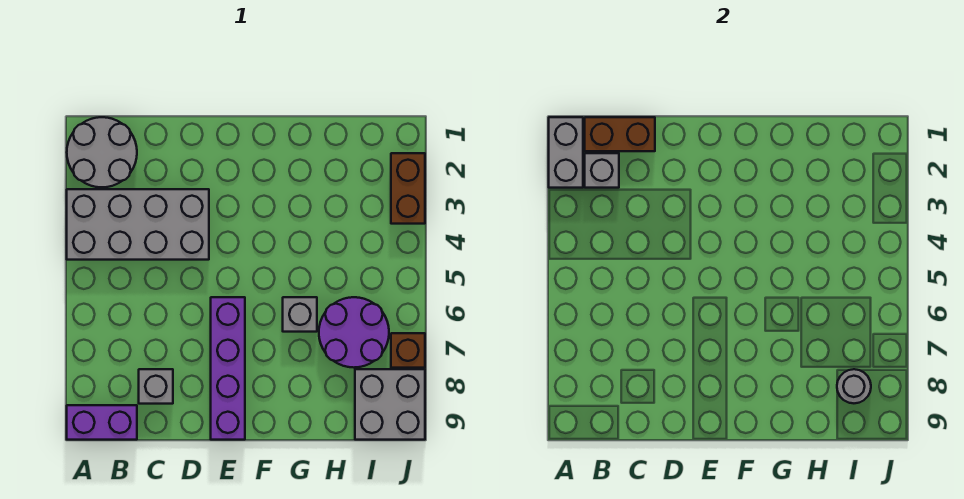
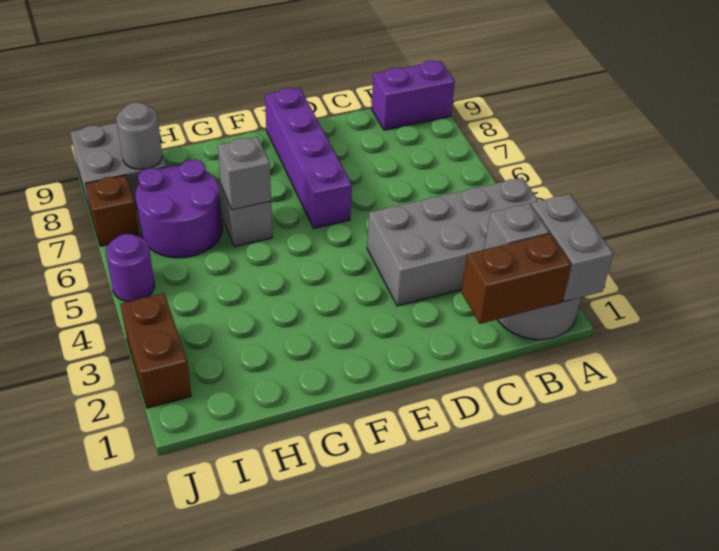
grey 1x1 brick [139,369,173,404] -> grey 1x1 brick moved to [218,137,271,210]
none -> purple 1x1 round brick [106,234,155,302]

